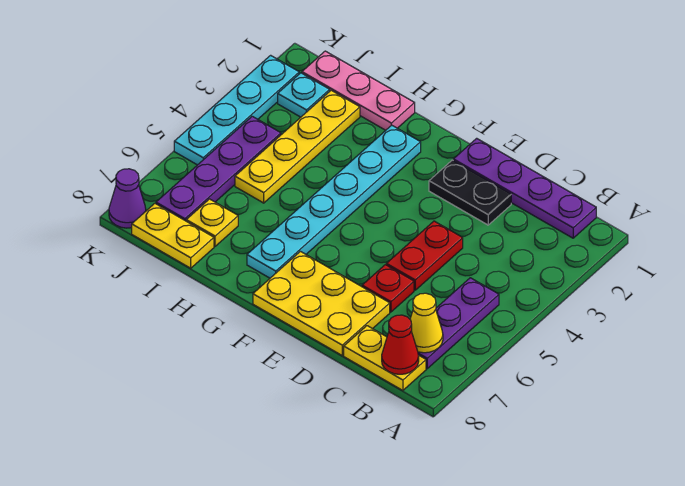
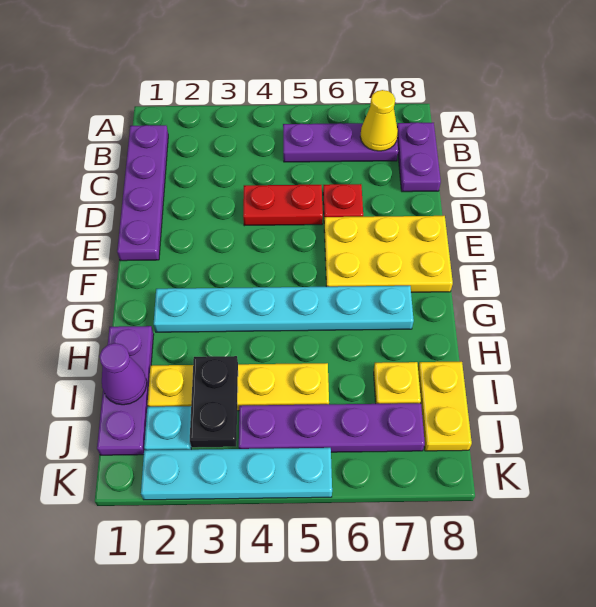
yellow 1x2 plate [344,326,426,390] -> purple 1x2 plate [397,122,441,192]
red 1x1 cone [382,315,419,374] -> none
black 1x2 plate [429,160,511,225] -> black 1x2 plate moved to [190,356,238,447]
yellow 2x3 plate [253,251,390,355] -> yellow 2x3 plate turned to [324,216,453,292]
pink 1x3 plate [302,51,415,130] -> purple 1x3 plate [97,326,154,455]
purple 1x1 cone [109,169,146,228] -> purple 1x1 cone moved to [100,343,147,405]

